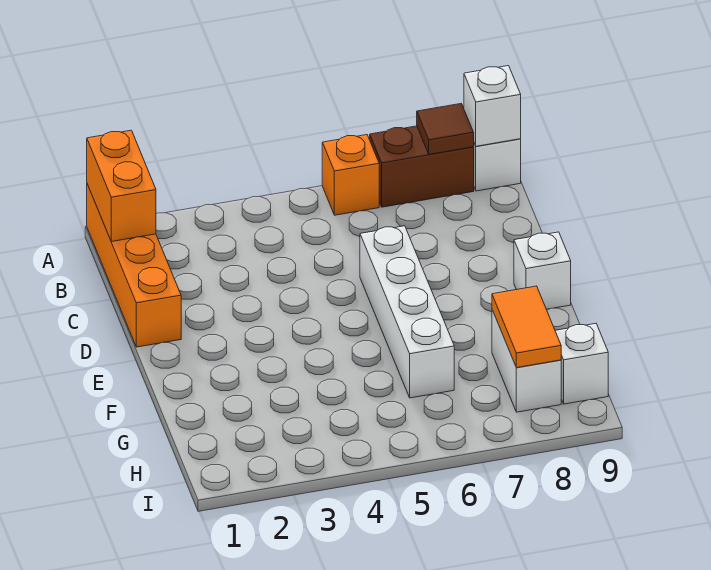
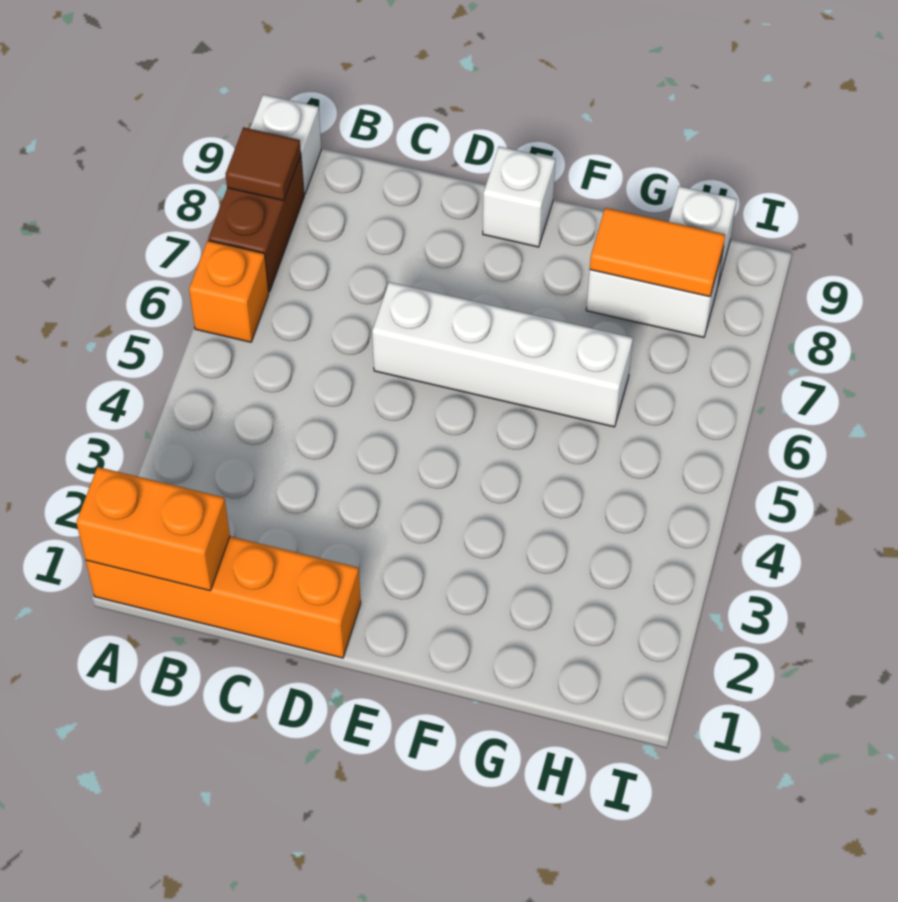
white 1x1 brick [464,66,521,146] -> none

